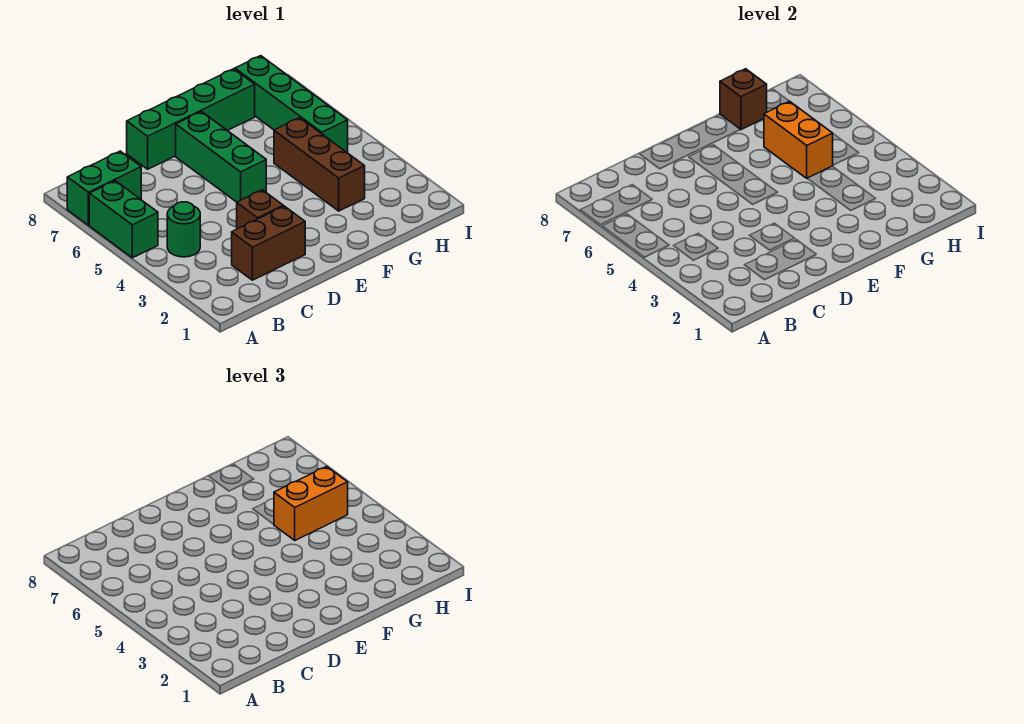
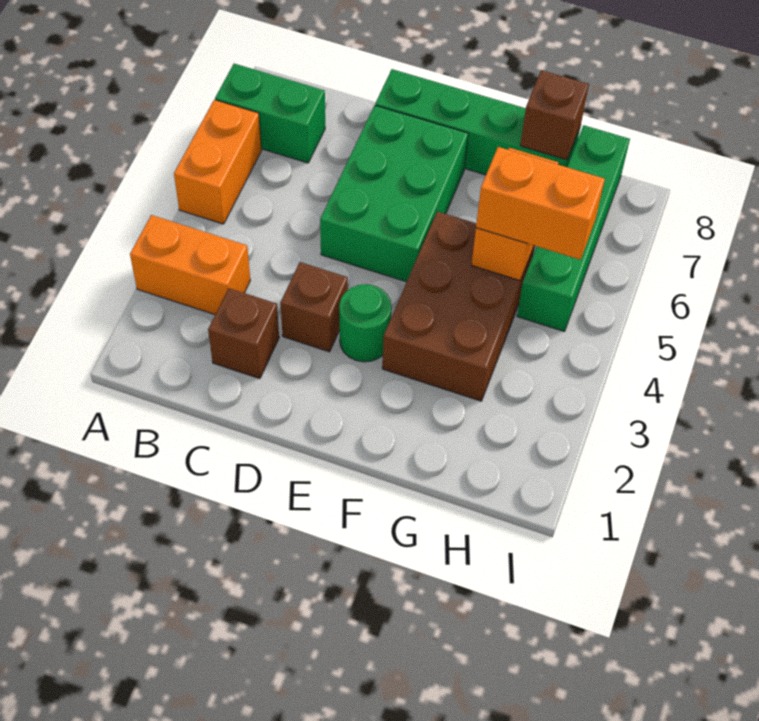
none -> orange 1x2 brick [130,215,250,314]
green 1x2 brick [89,181,158,258] -> orange 1x2 brick [174,100,261,224]
green 1x1 round brick [167,202,200,257] -> green 1x1 round brick moved to [339,284,392,362]
brown 1x2 brick [232,206,305,280] -> brown 1x1 brick [208,288,279,379]
green 1x3 brick [176,112,266,202] -> green 2x3 brick [320,105,468,282]
brown 1x3 brick [274,118,365,211] -> brown 2x3 brick [382,211,535,401]

